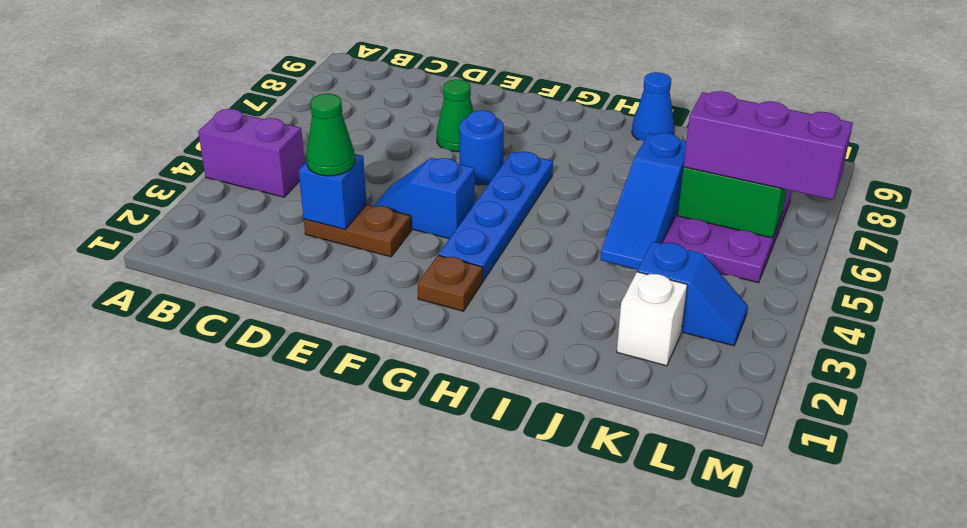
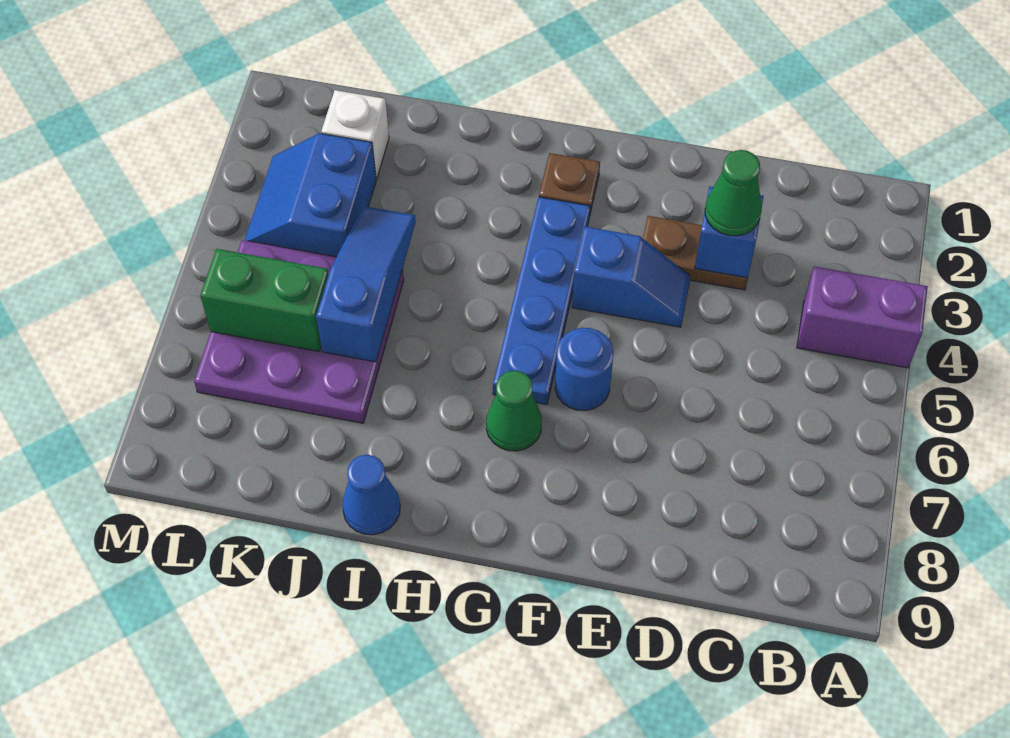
green 1x1 cone [437,80,473,152] -> green 1x1 cone moved to [486,371,542,451]
blue 1x2 slope [637,241,748,346] -> blue 2x2 slope [245,133,376,257]
purple 1x3 brick [684,91,853,200] -> none

